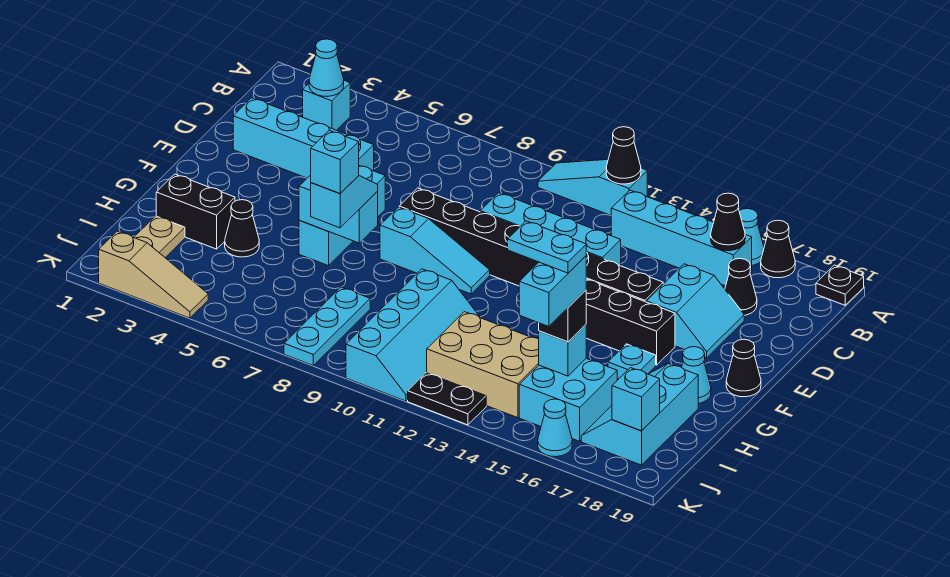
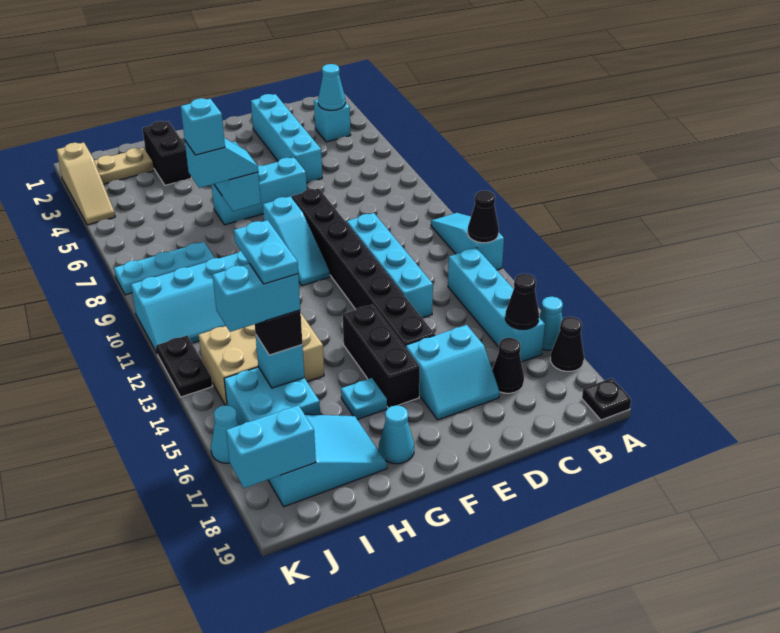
black 1x1 cone [726,339,761,397] -> none
black 1x1 cone [225,200,259,257] -> none
cyan 2x3 slope [581,364,698,465] -> cyan 2x3 slope turned to [268,414,387,507]
tan 2x3 brick [427,312,539,418] -> tan 2x3 brick turned to [199,314,324,405]
cyan 1x1 brick [612,368,660,431] -> cyan 1x2 brick [226,405,316,488]

